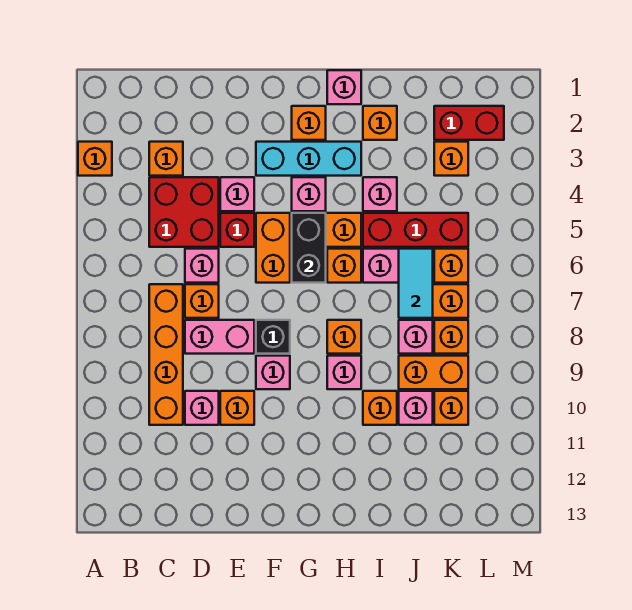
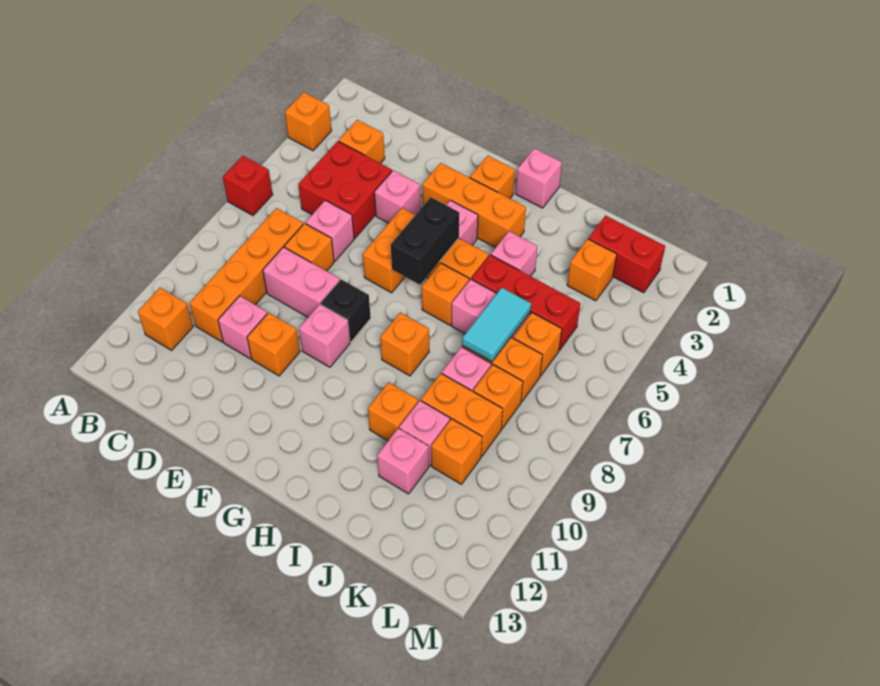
red 1x1 brick [220,213,254,247] -> red 1x1 brick moved to [223,156,273,215]
cyan 1x3 brick [256,142,361,176] -> orange 1x3 brick [422,163,526,248]
pink 1x1 brick [327,356,361,389] -> pink 1x1 brick moved to [377,428,429,494]
orange 1x1 brick [363,106,397,140] -> orange 1x1 brick moved to [138,288,193,350]

